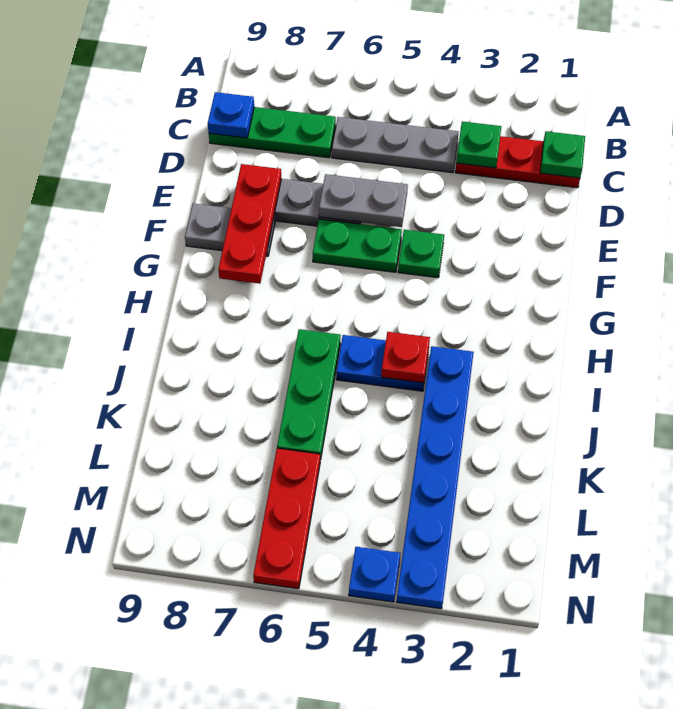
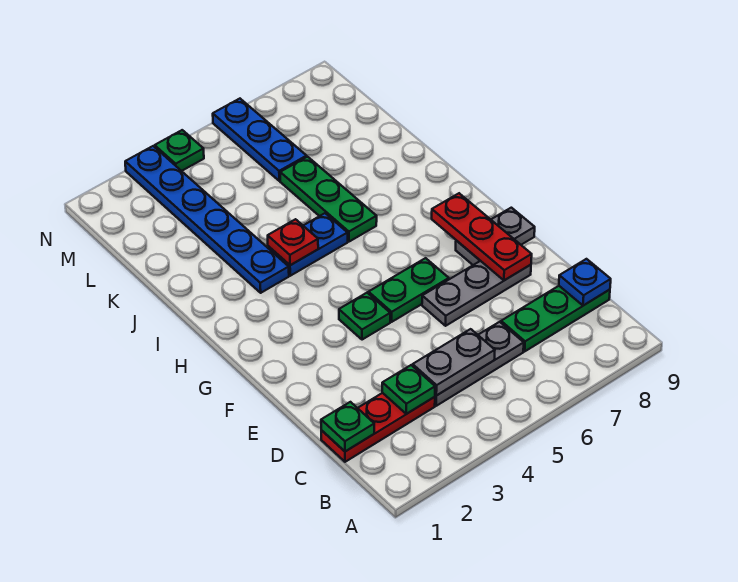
grey 1x2 plate [319,174,408,227] -> grey 1x2 plate moved to [413,329,495,396]
red 1x3 plate [253,449,320,589] -> blue 1x3 plate [213,99,307,181]
blue 1x1 plate [349,547,400,602] -> green 1x1 plate [155,130,204,171]

